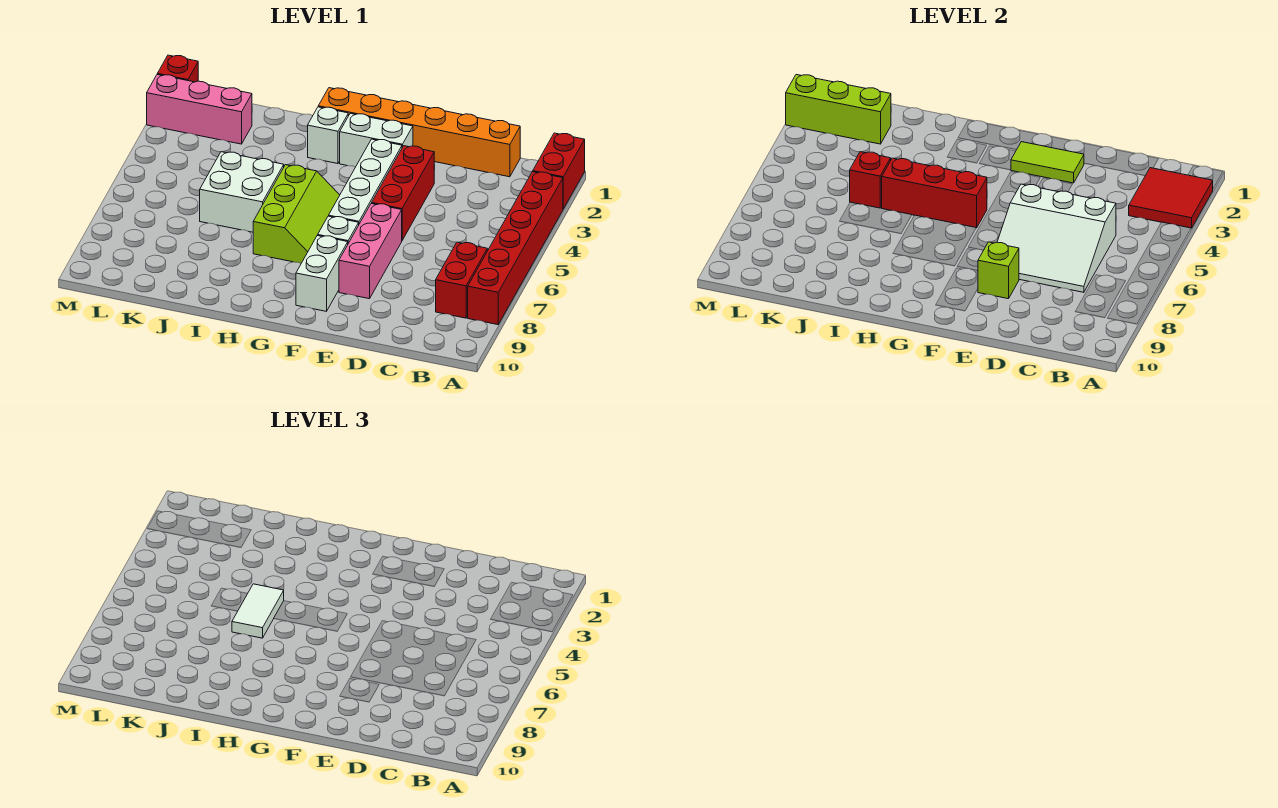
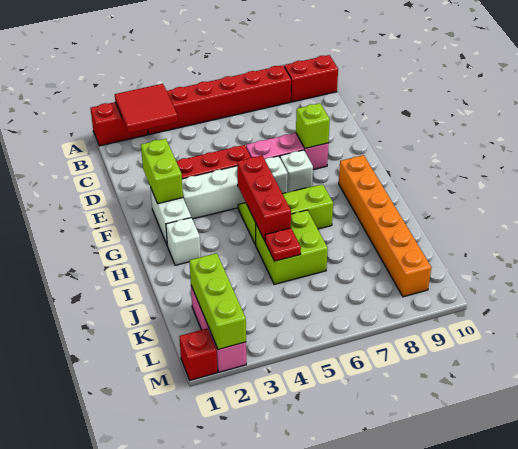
red 1x2 brick [436,242,487,318] -> red 1x2 brick moved to [284,55,338,102]
orange 1x6 brick [318,88,520,177] -> orange 1x6 brick moved to [339,155,431,297]
white 3x3 slope [997,184,1116,292] -> none
lime 1x2 tile [1011,142,1084,183] -> lime 1x2 brick [141,139,183,204]
white 1x2 brick [296,235,348,311] -> none
white 2x2 brick [200,152,284,232] -> lime 2x2 brick [256,210,328,284]
white 1x2 tile [232,584,284,638] -> none
red 1x1 brick [850,152,891,208] -> red 1x1 plate [265,228,301,261]

